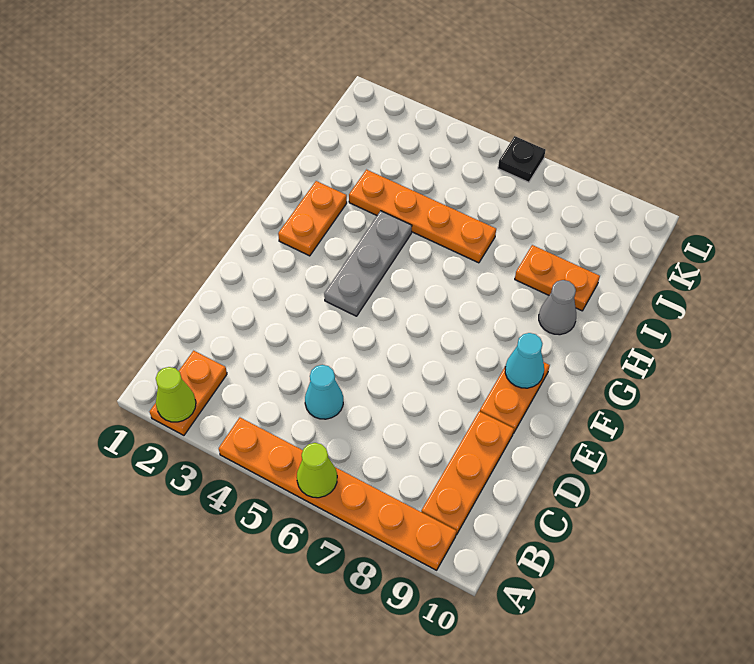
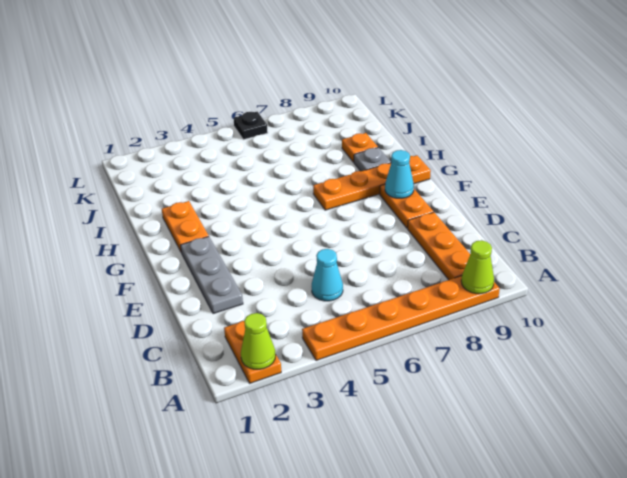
lime 1x1 cone [297,443,337,498] -> lime 1x1 cone moved to [461,240,494,294]
grey 1x3 plate [324,211,412,316] -> grey 1x3 plate moved to [181,237,243,314]
grey 1x1 cone [539,280,576,335] -> grey 1x1 plate [354,148,391,171]
orange 1x4 plate [349,170,496,263] -> orange 1x4 plate moved to [313,155,431,210]
orange 1x2 plate [515,245,600,311] -> orange 1x1 plate [342,133,378,162]

